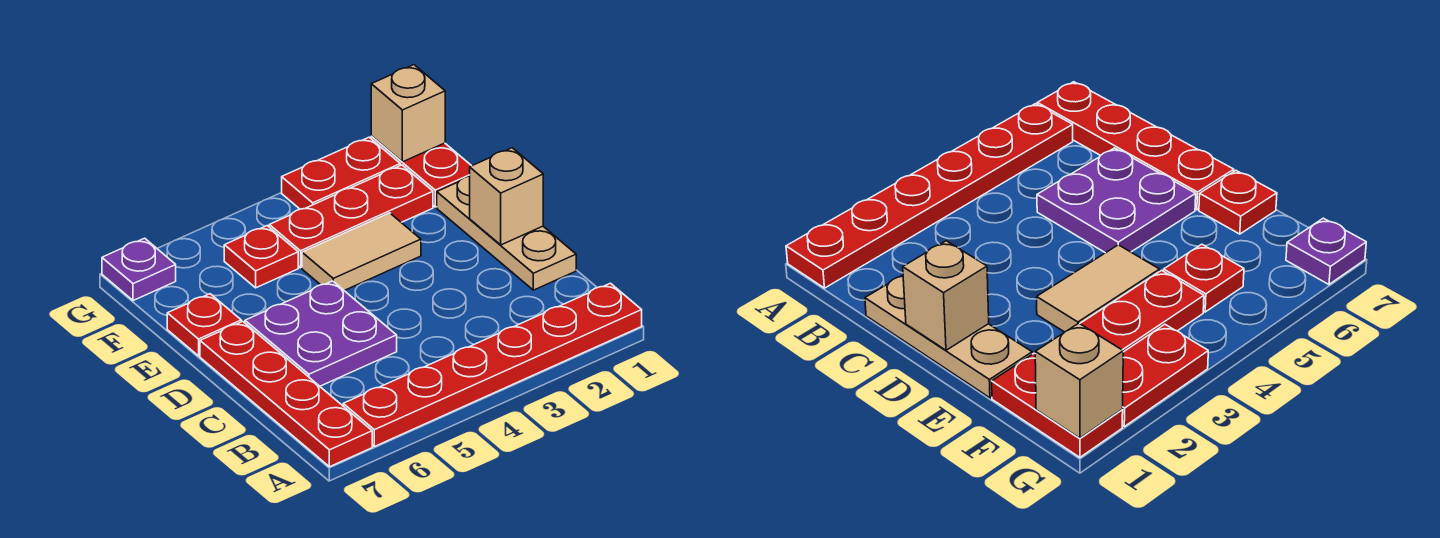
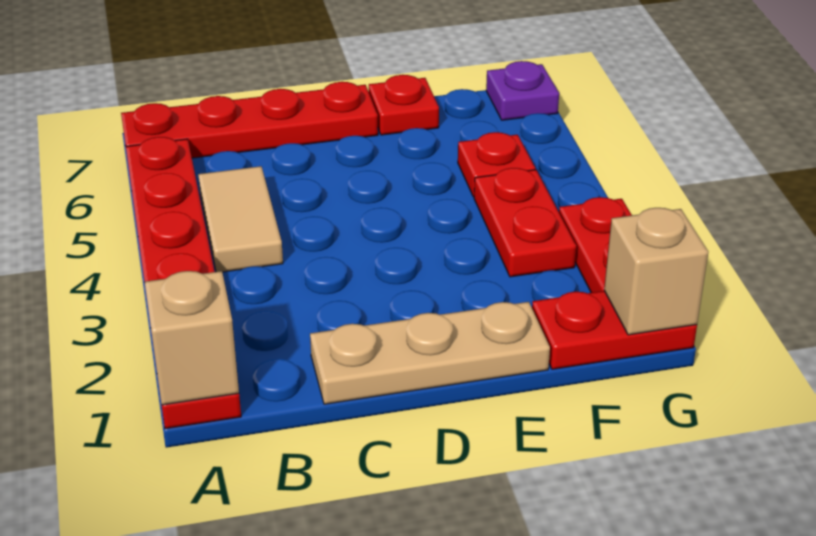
purple 2x2 plate [245,281,397,386] -> none
tan 1x1 brick [470,148,543,245] -> tan 1x1 brick moved to [145,271,239,405]
tan 1x2 tile [302,213,421,290] -> tan 1x2 tile moved to [198,166,283,272]
red 1x3 plate [269,165,433,268] -> red 1x2 plate [474,168,576,277]

